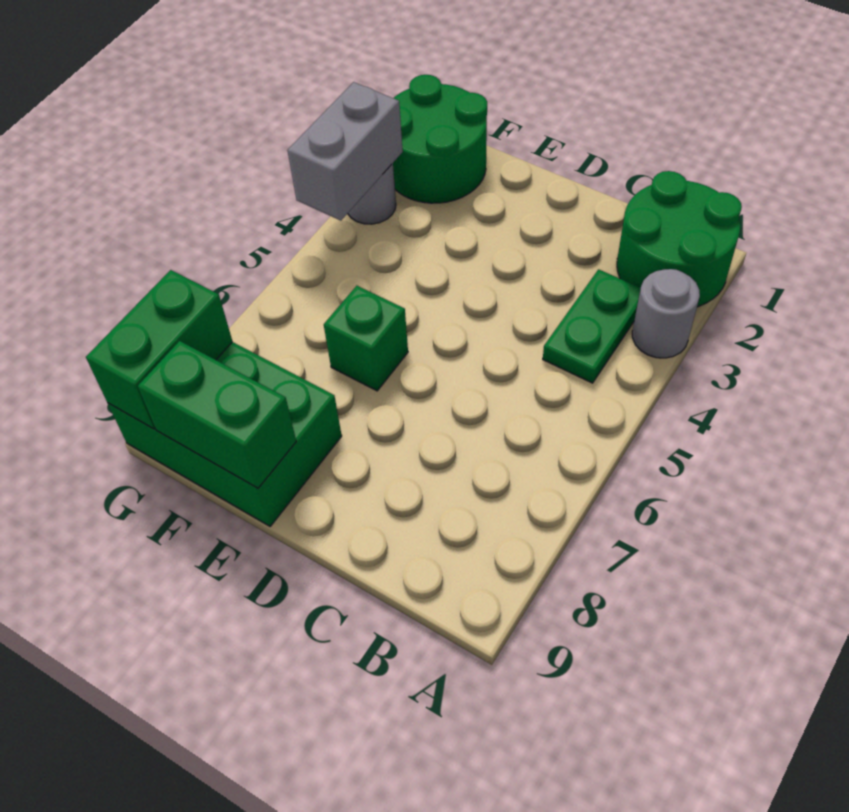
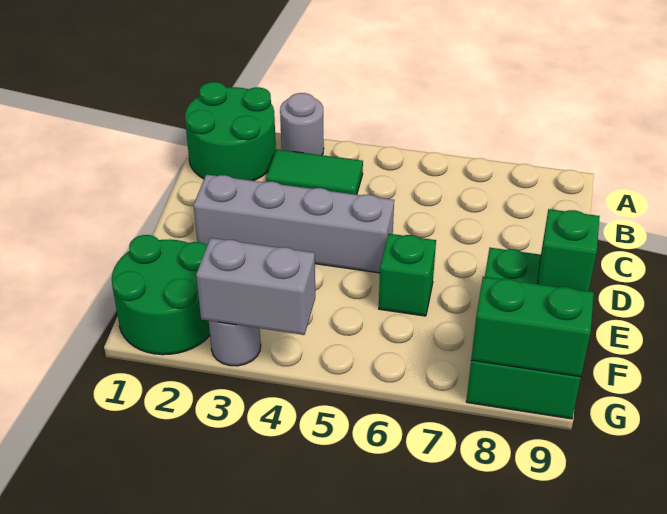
green 1x2 plate [543,269,641,383] -> green 1x2 tile [266,149,363,195]
none -> grey 1x4 brick [193,175,394,273]
green 1x2 brick [138,341,296,488] -> green 1x1 brick [537,209,600,291]

